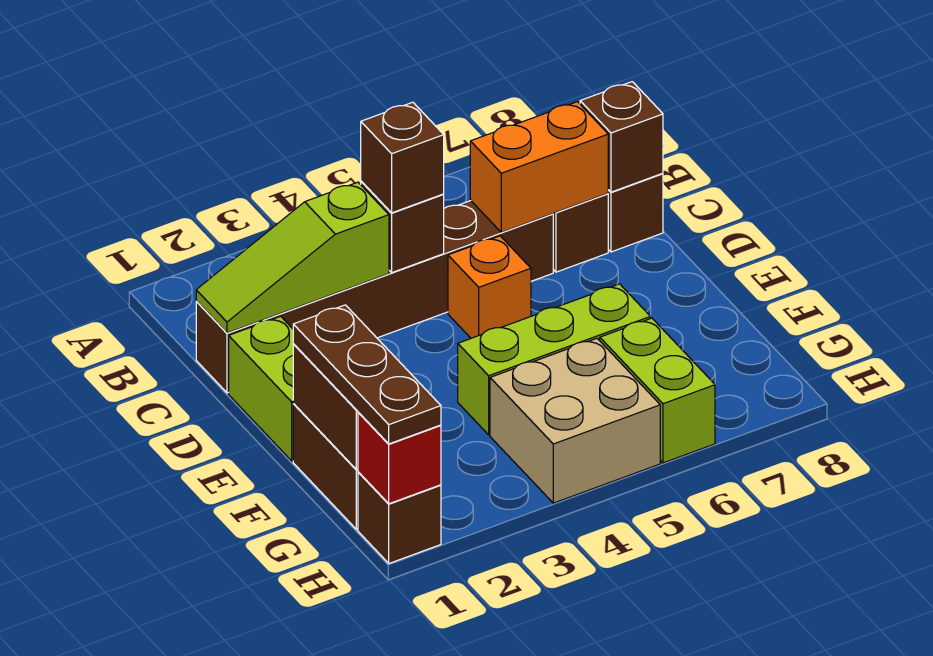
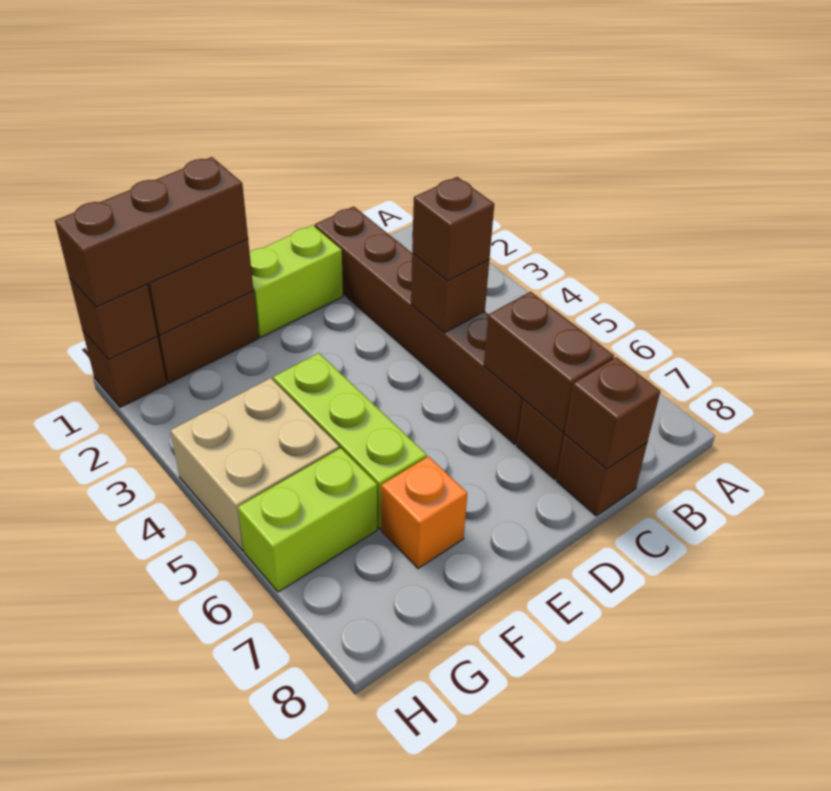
lime 1x3 slope [196,182,389,333] -> none
orange 1x2 brick [470,102,608,232] -> brown 1x2 brick [484,292,614,432]
orange 1x1 brick [448,236,531,338] -> orange 1x1 brick moved to [381,456,467,568]
brown 1x3 plate [293,305,441,444] -> brown 1x3 brick [55,157,248,307]
red 1x1 brick [358,412,441,504] -> brown 1x1 brick [69,278,157,359]

